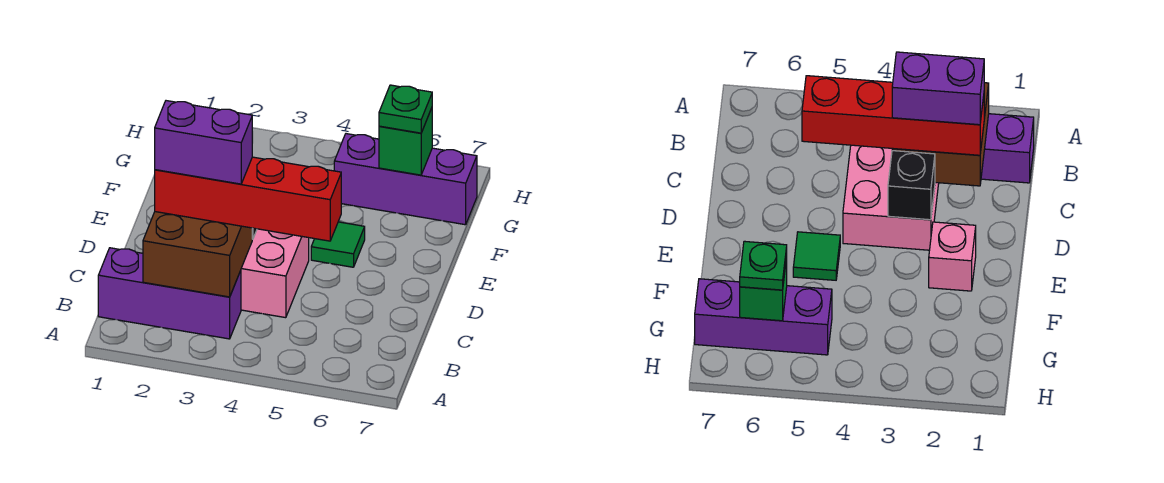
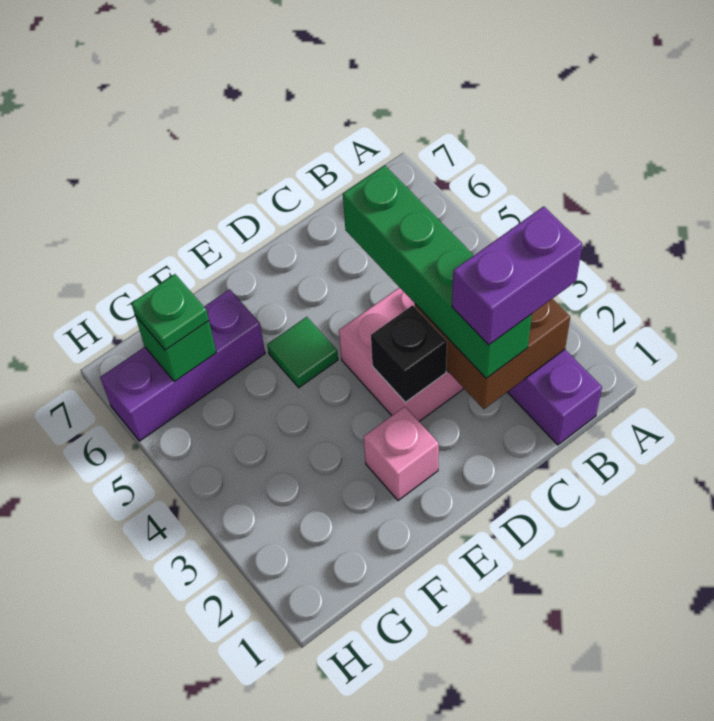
red 1x4 brick [155,157,341,241] -> green 1x4 brick [343,165,532,378]
purple 1x2 brick [155,101,252,184] -> purple 1x2 brick turned to [452,206,582,345]
purple 1x3 brick [334,134,477,225] -> purple 1x3 brick turned to [100,289,265,441]

